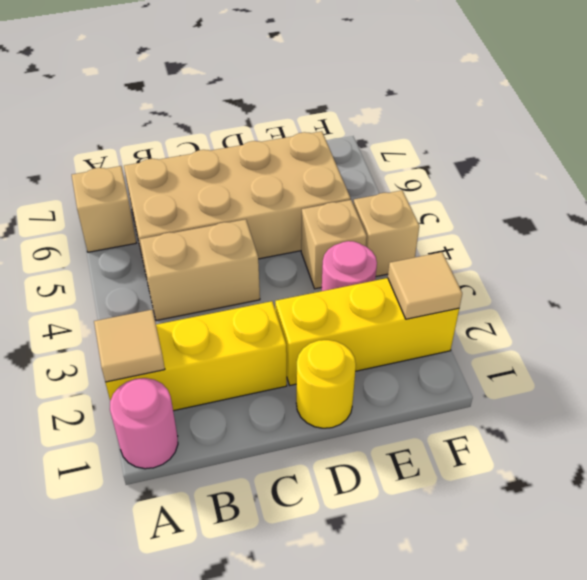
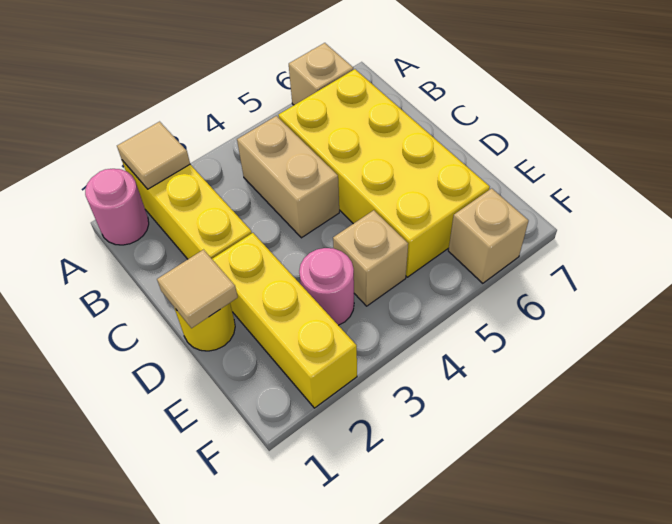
tan 2x4 brick [124,131,351,273] -> yellow 2x4 brick [278,69,490,277]
tan 1x1 tile [388,252,462,319] -> tan 1x1 tile moved to [157,250,238,328]
tan 1x1 brick [353,190,419,276] -> tan 1x1 brick moved to [448,188,529,283]

